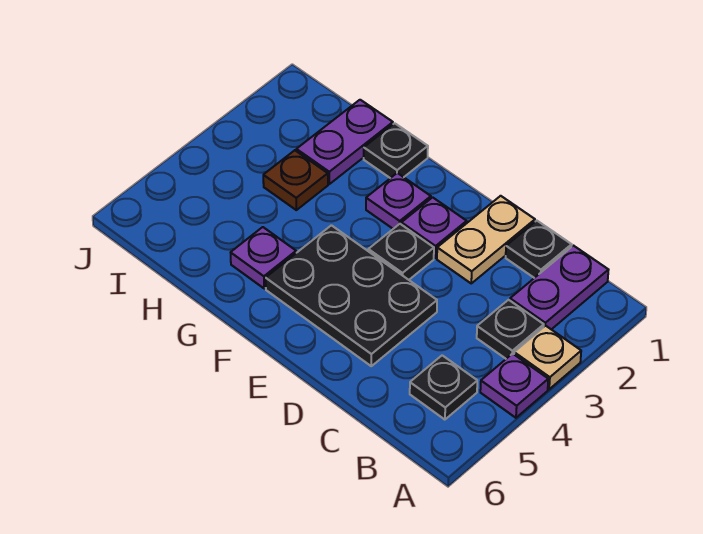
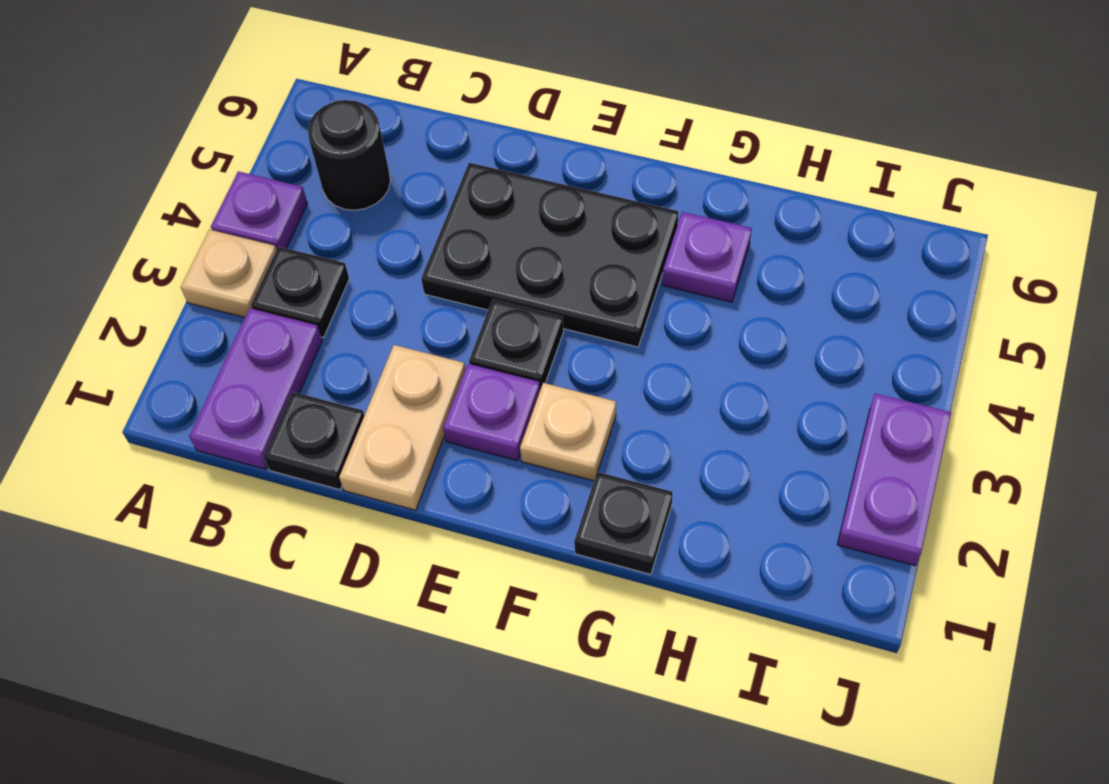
black 1x1 plate [410,355,477,420] -> black 1x1 round brick [308,100,390,210]
purple 1x1 plate [366,173,431,229] -> tan 1x1 plate [520,383,616,481]
purple 1x2 plate [296,100,393,184] -> purple 1x2 plate moved to [837,393,951,566]
brown 1x1 plate [263,150,328,210] -> none

